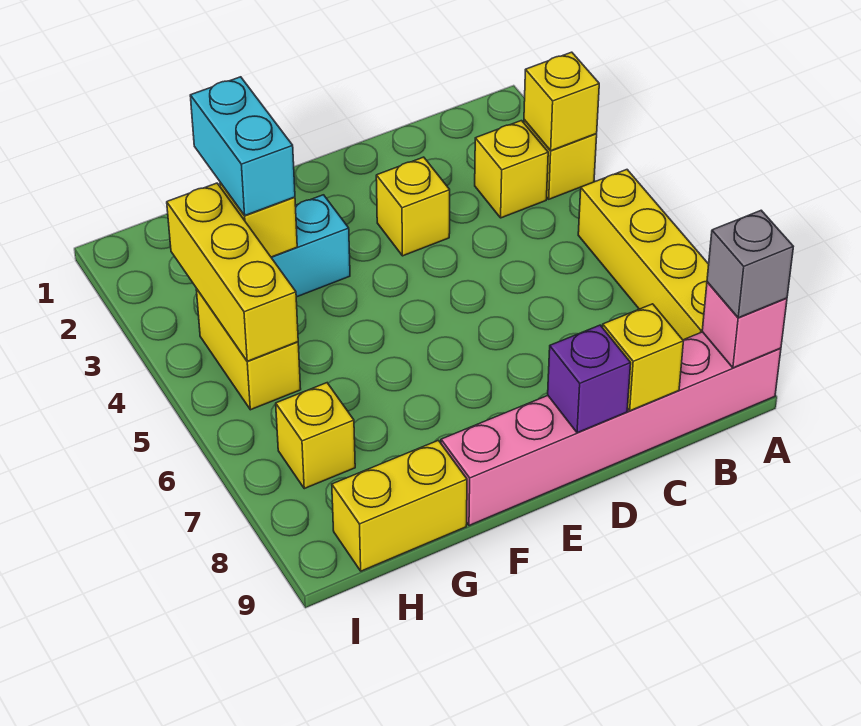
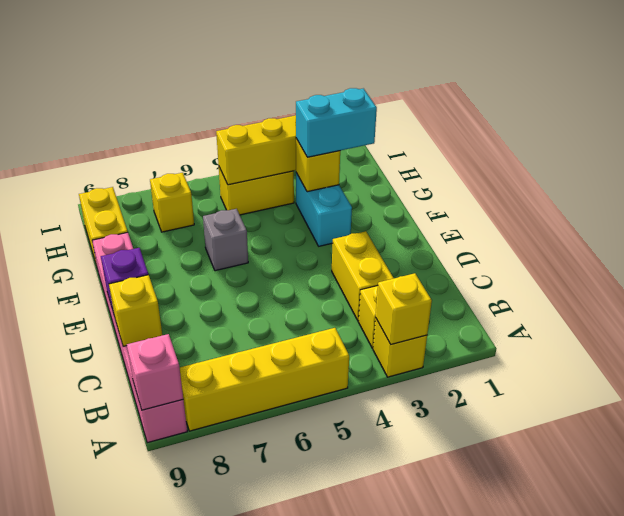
grey 1x1 brick [707,210,793,318] -> grey 1x1 brick moved to [203,209,248,271]
yellow 1x1 brick [376,157,450,256] -> yellow 1x2 brick [332,231,394,321]

